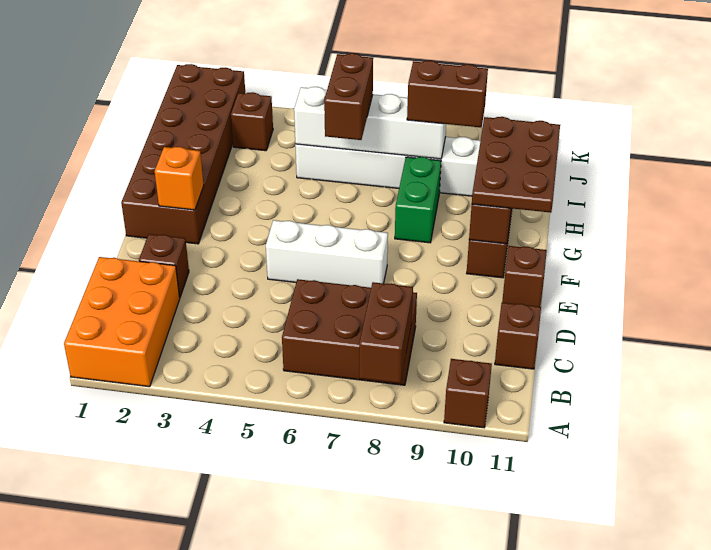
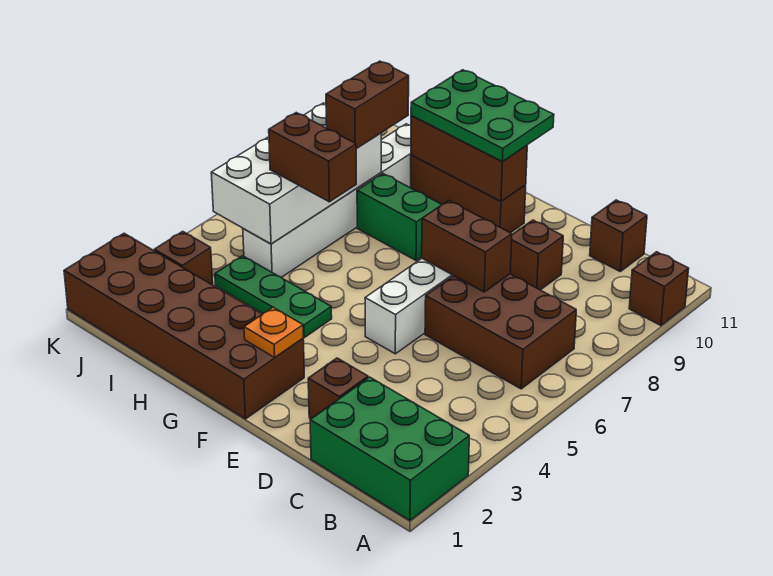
orange 2x3 brick [64,257,180,387] -> green 2x3 brick [310,377,469,520]
brown 1x2 brick [359,282,413,383] -> brown 1x2 brick moved to [422,200,512,292]
brown 2x3 brick [282,279,417,385] -> brown 2x3 brick turned to [425,274,576,389]
brown 1x1 brick [502,246,547,307] -> brown 1x1 brick moved to [510,220,563,290]
orange 1x1 brick [155,147,204,210] -> orange 1x1 plate [244,307,303,357]
brown 2x3 plate [472,117,560,213] -> green 2x3 plate [411,70,554,162]
none -> green 1x3 plate [215,256,332,338]
white 1x4 brick [294,87,446,159] -> white 2x4 brick [211,103,381,244]

